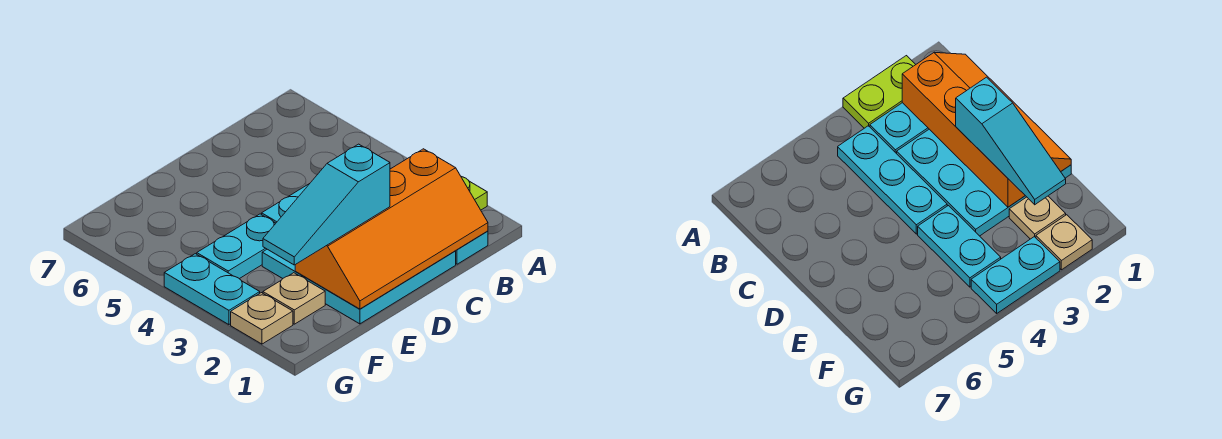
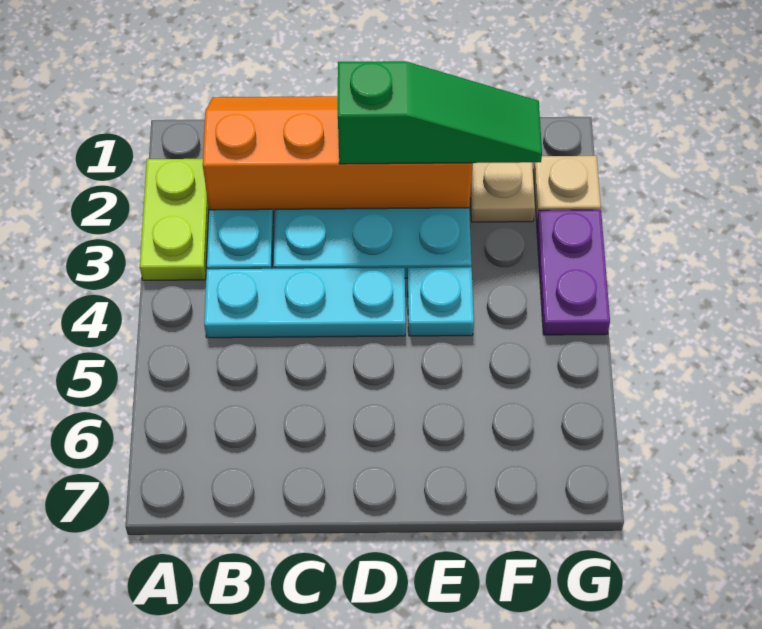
cyan 1x3 slope [263,144,390,265] -> green 1x3 slope [338,61,542,164]
cyan 1x2 plate [197,214,276,279] -> cyan 1x1 plate [408,267,474,336]
cyan 1x2 plate [164,254,260,325] -> purple 1x2 plate [537,210,610,335]

